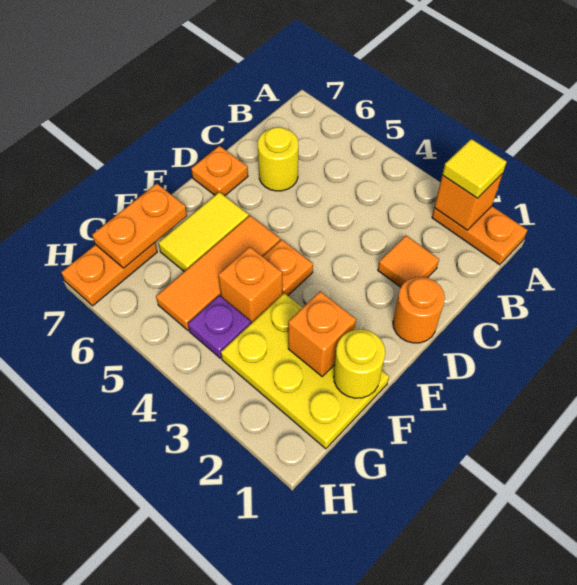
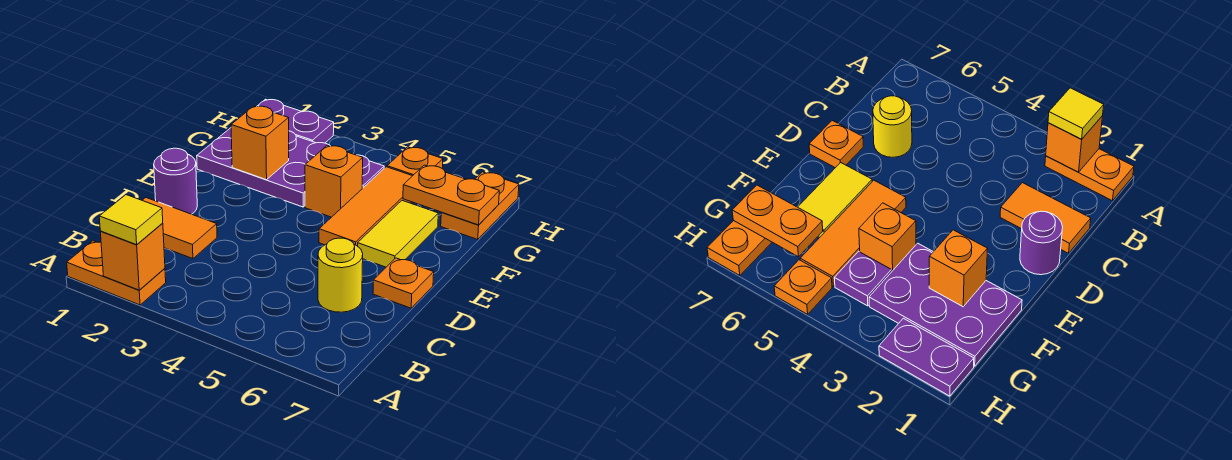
orange 1x1 tile [378,236,439,287] -> orange 1x2 tile [142,198,217,259]
orange 1x1 round brick [393,277,445,343] -> purple 1x1 round brick [154,148,197,214]
orange 1x1 plate [263,240,313,296] -> orange 1x1 plate moved to [387,147,443,176]
yellow 2x3 plate [221,293,389,449] -> purple 2x3 plate [197,128,330,207]
yellow 1x1 round brick [334,329,385,398] -> none
orange 1x2 plate [92,183,187,268] -> orange 1x2 plate turned to [403,165,499,225]
none -> purple 1x2 plate [258,99,334,143]

